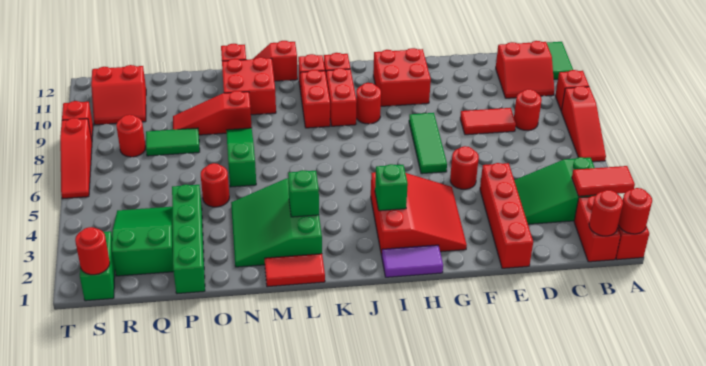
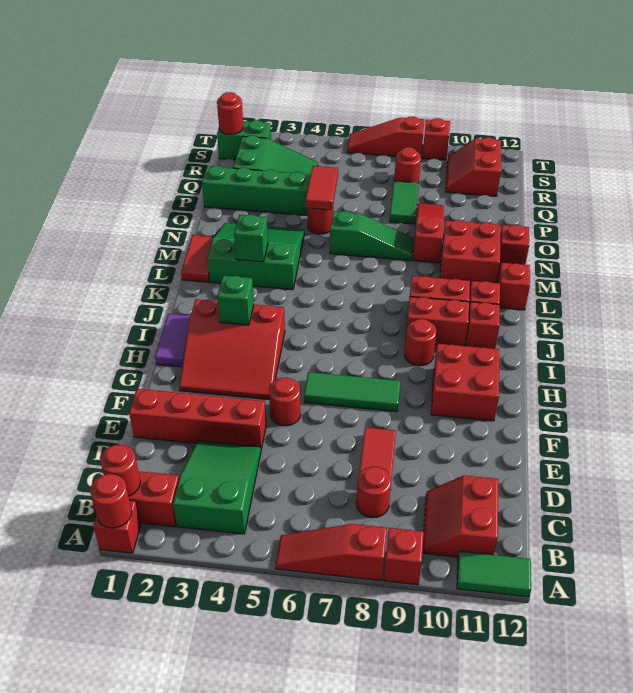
red 1x2 tile [572,166,635,196] -> red 1x2 tile moved to [306,166,338,210]

